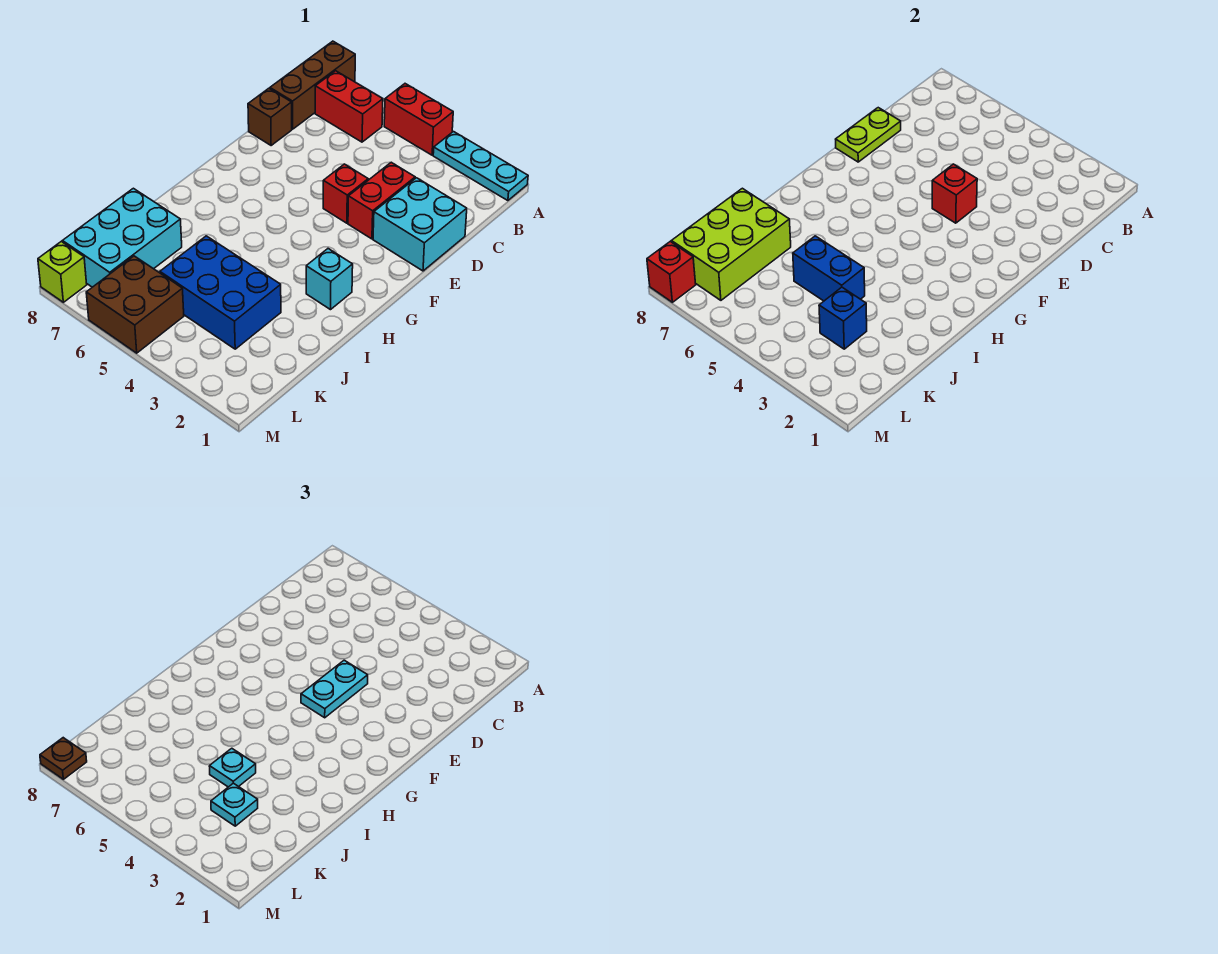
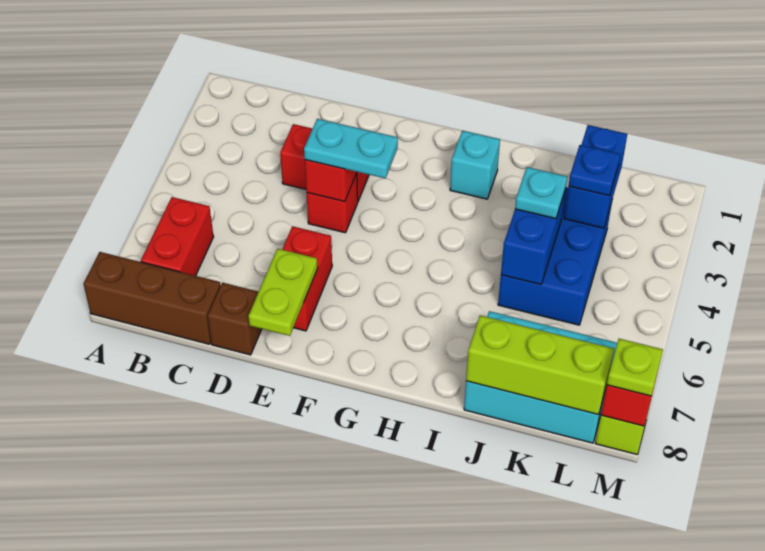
cyan 1x3 plate [433,132,528,201] -> none
red 1x2 brick [384,84,453,155] -> red 1x2 brick moved to [282,226,332,331]
cyan 2x2 brick [373,178,467,271] -> none
lime 1x2 plate [836,108,901,162] -> lime 1x2 plate turned to [249,249,318,336]
lime 2x3 brick [672,188,791,300] -> lime 1x3 brick [466,315,614,415]
blue 1x1 brick [819,287,867,349] -> blue 1x2 brick [564,125,627,228]
cyan 1x1 plate [211,783,258,826] -> blue 1x1 plate [569,145,620,196]
brown 2x2 brick [86,256,184,353] -> none
brown 1x1 plate [40,738,87,779] -> lime 1x1 plate [607,339,663,396]

